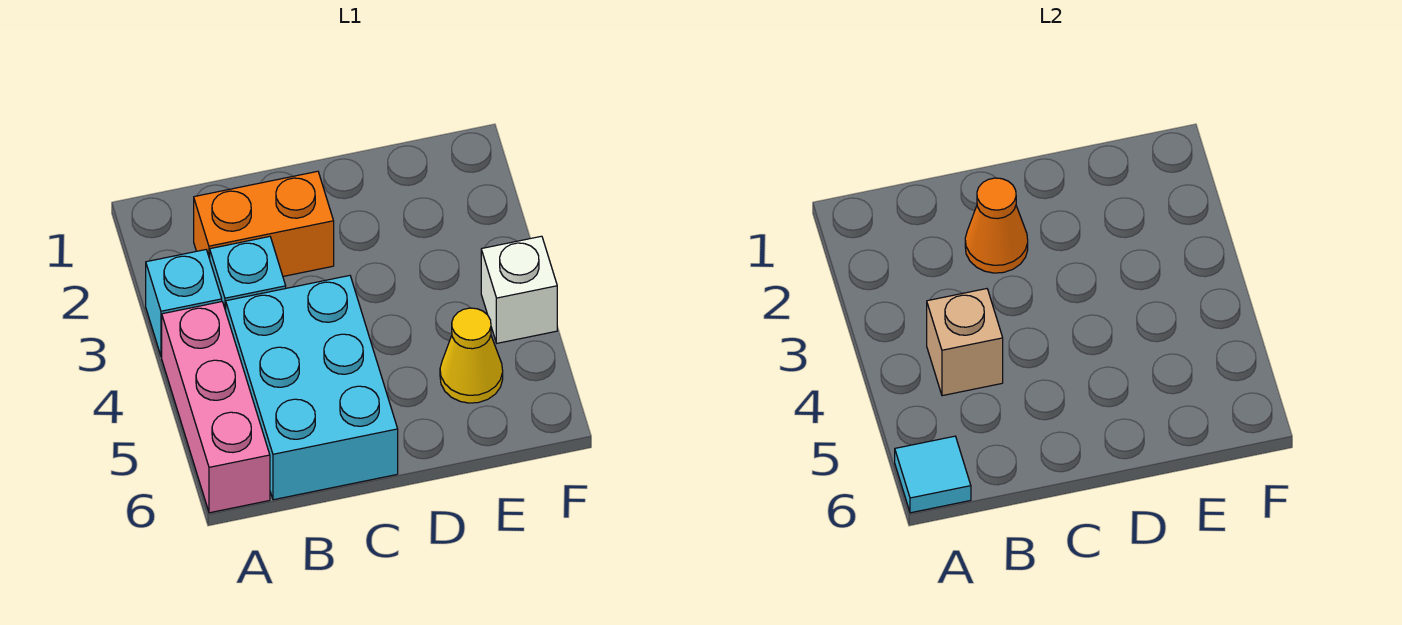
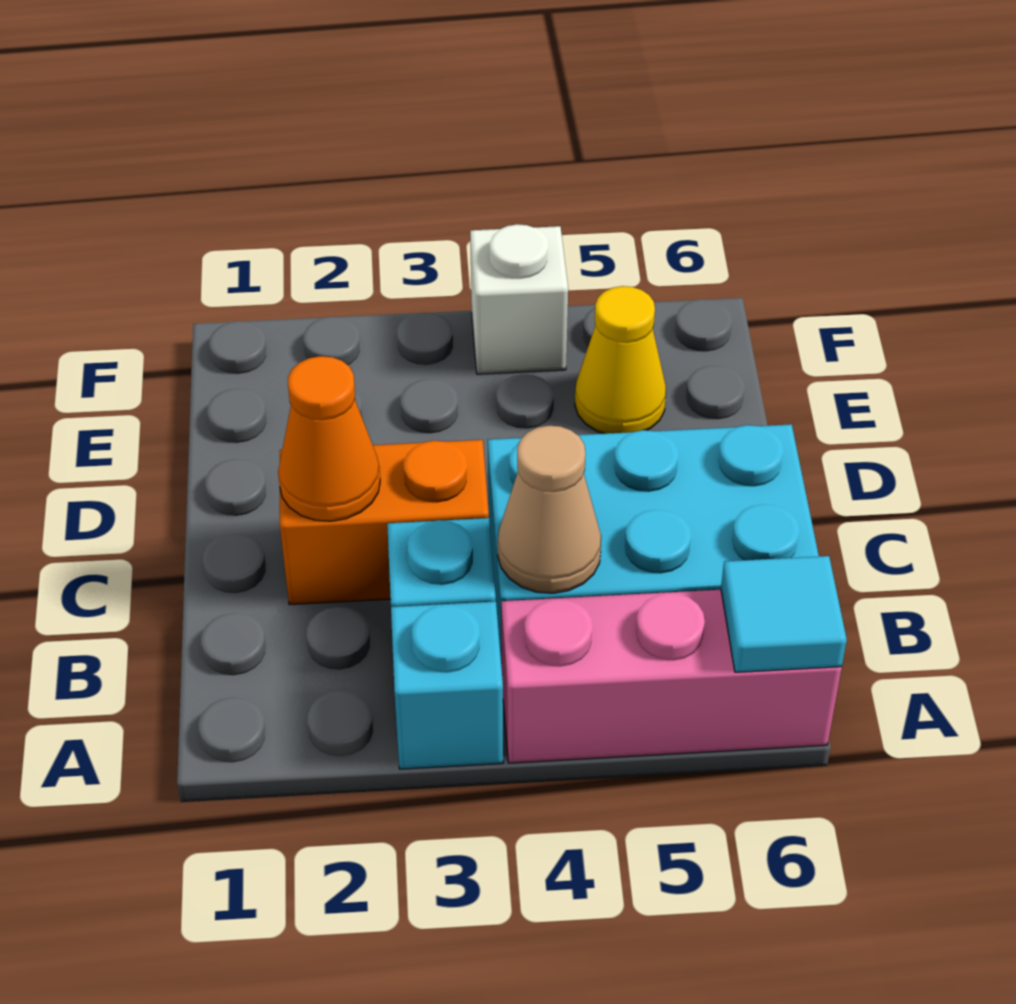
orange 1x2 brick [194,171,334,276] -> orange 1x2 brick turned to [280,440,489,605]
tan 1x1 brick [927,289,1003,396] -> tan 1x1 cone [498,426,601,593]

